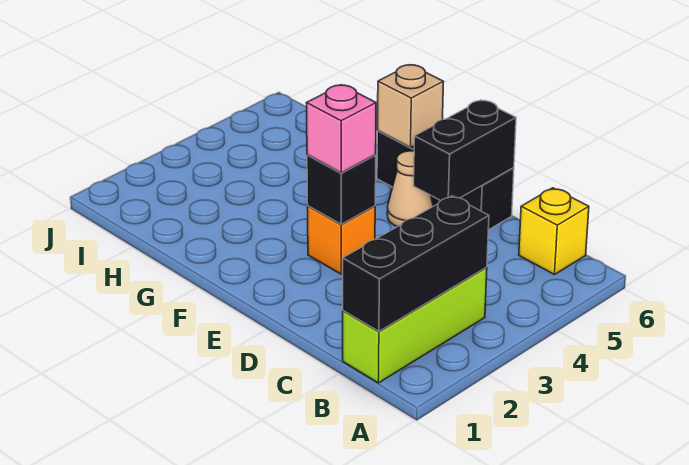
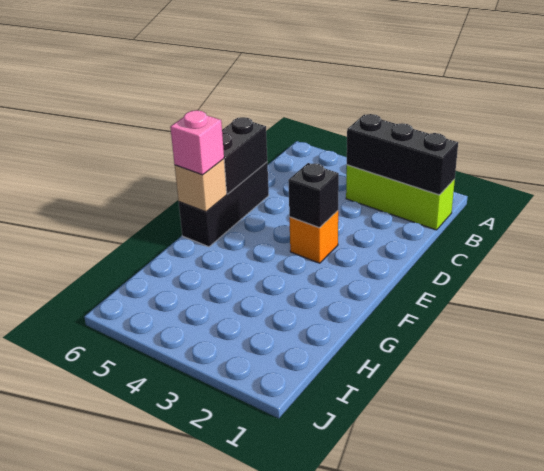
yellow 1x1 brick [519,188,589,275] -> none
black 1x2 brick [414,100,516,201] -> black 1x2 brick turned to [222,117,267,194]
pink 1x1 brick [307,85,376,173] -> pink 1x1 brick moved to [170,110,224,175]
tan 1x1 cone [387,151,433,227] -> none

